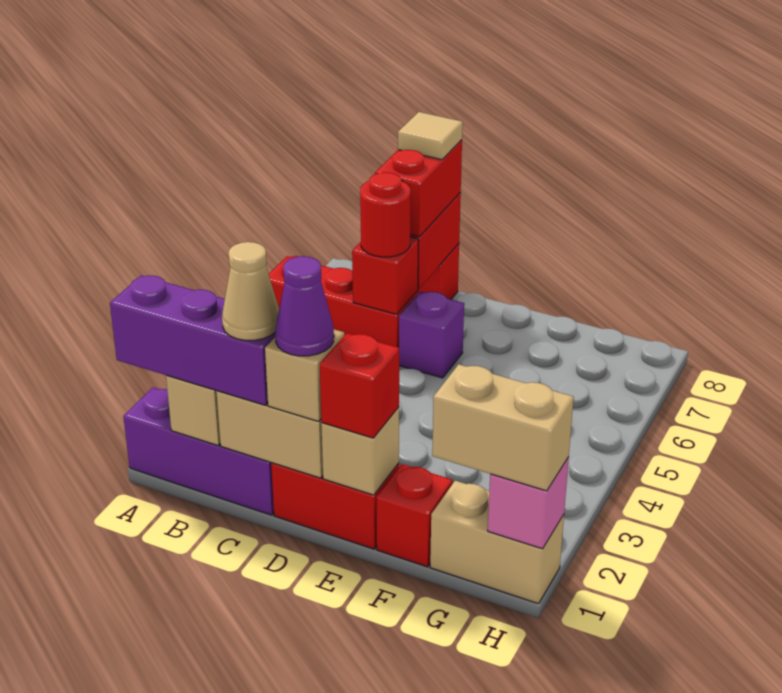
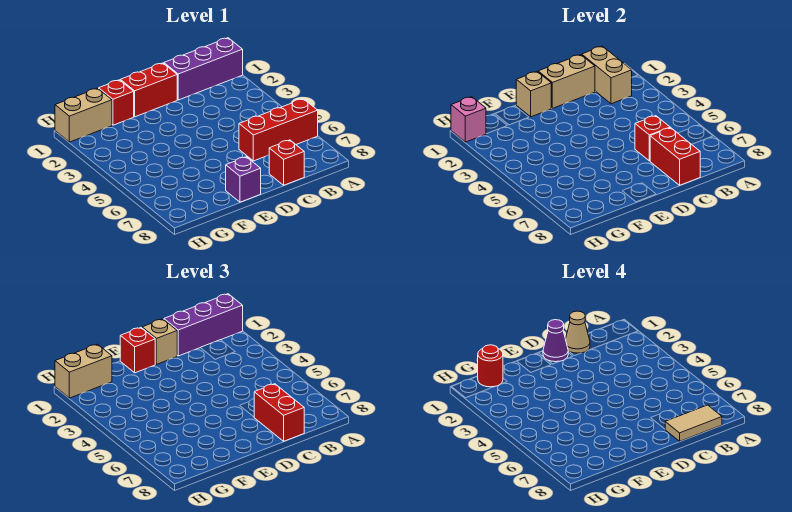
red 1x1 round brick [360,172,411,257] -> red 1x1 round brick moved to [478,345,503,387]
tan 1x1 tile [398,112,463,160] -> tan 1x2 tile [665,405,722,441]
purple 1x1 brick [399,292,464,378] -> purple 1x1 brick moved to [226,157,261,202]

